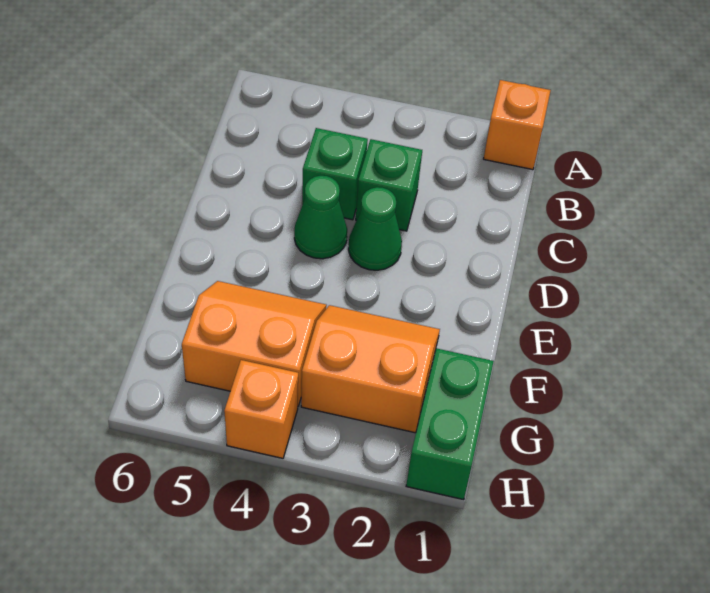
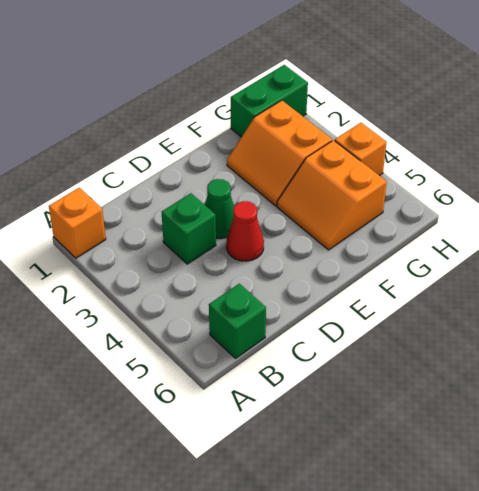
green 1x1 brick [302,128,368,220] -> green 1x1 brick moved to [209,284,266,358]
green 1x1 cone [294,176,347,259] -> red 1x1 cone [226,201,264,261]

